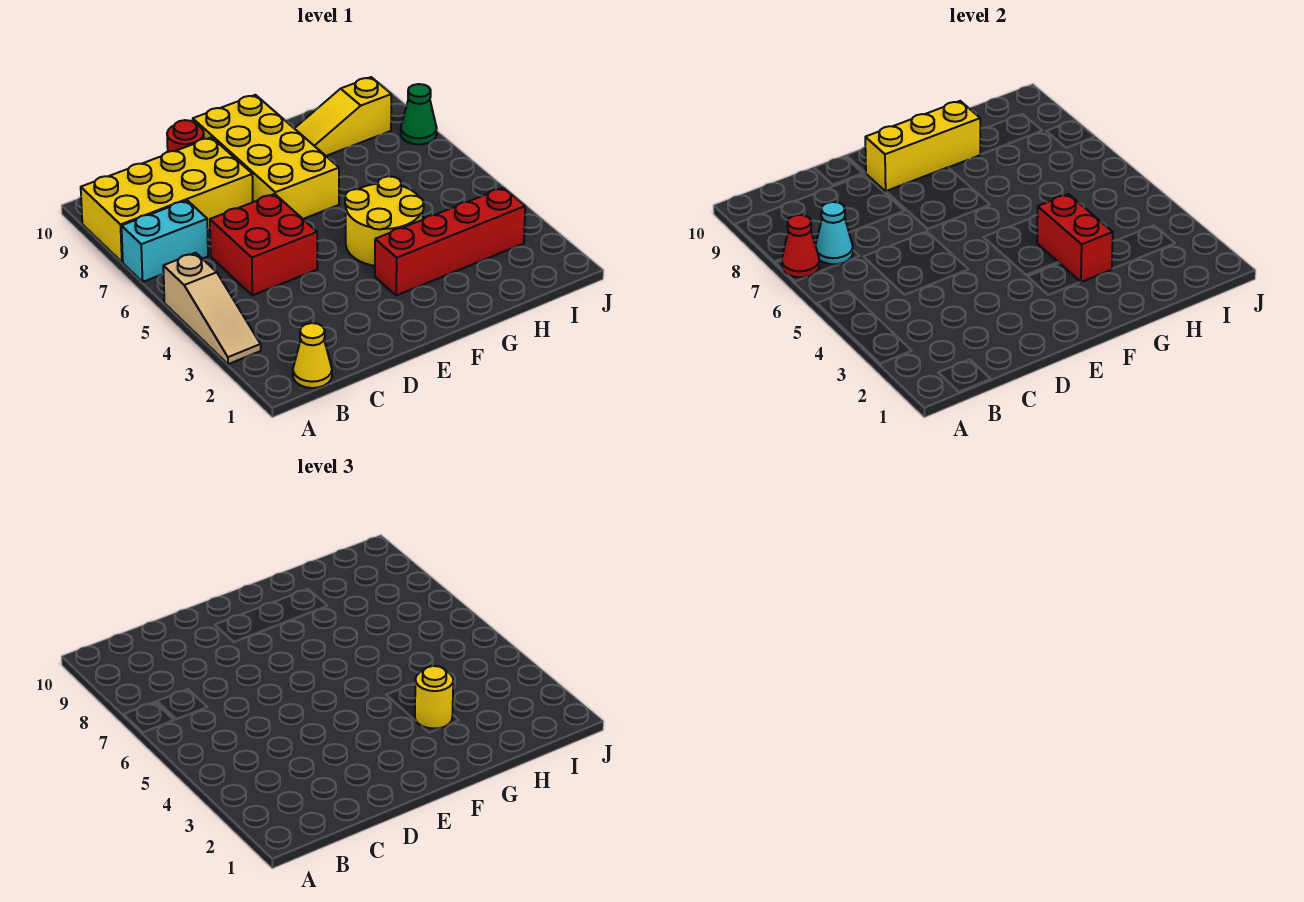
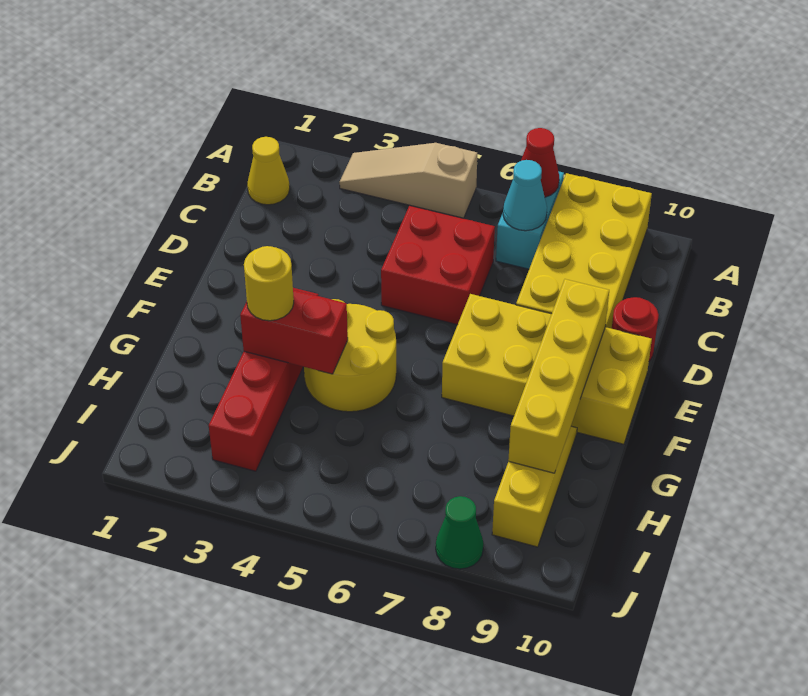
yellow 1x3 brick [865,101,981,191] -> yellow 1x4 brick [508,279,609,473]

